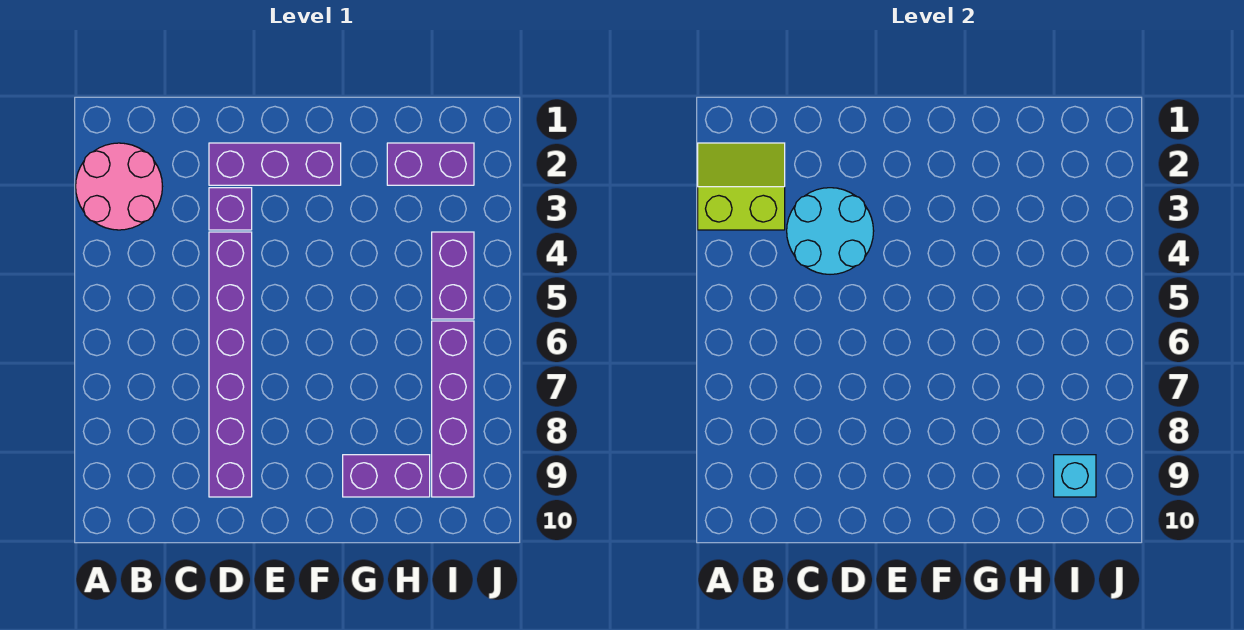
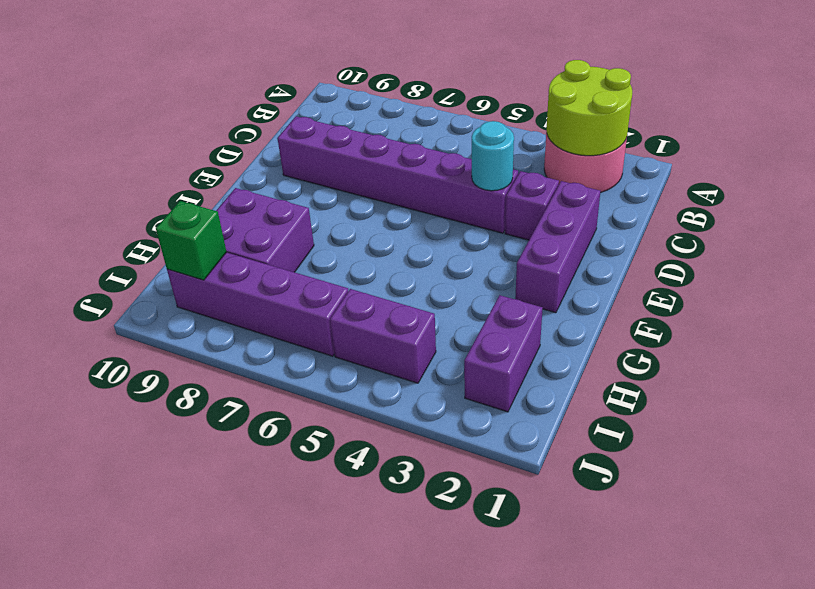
lime 2x2 slope [698,143,785,230] -> lime 2x2 round brick [547,60,632,156]
cyan 2x2 round brick [787,188,874,274] -> cyan 1x1 round brick [472,121,514,191]
purple 1x2 brick [343,455,430,497] -> purple 2x2 brick [216,188,314,272]
cyan 1x1 brick [1054,455,1096,497] -> green 1x1 brick [156,201,226,280]

